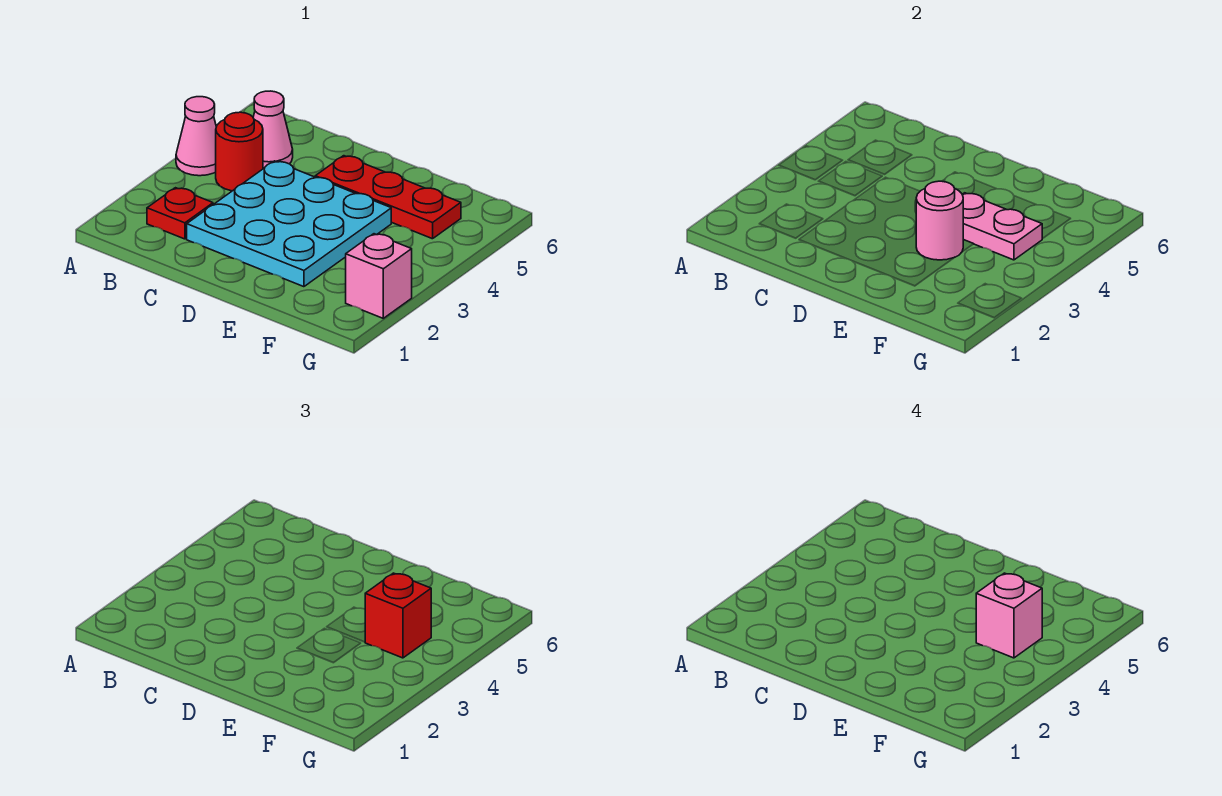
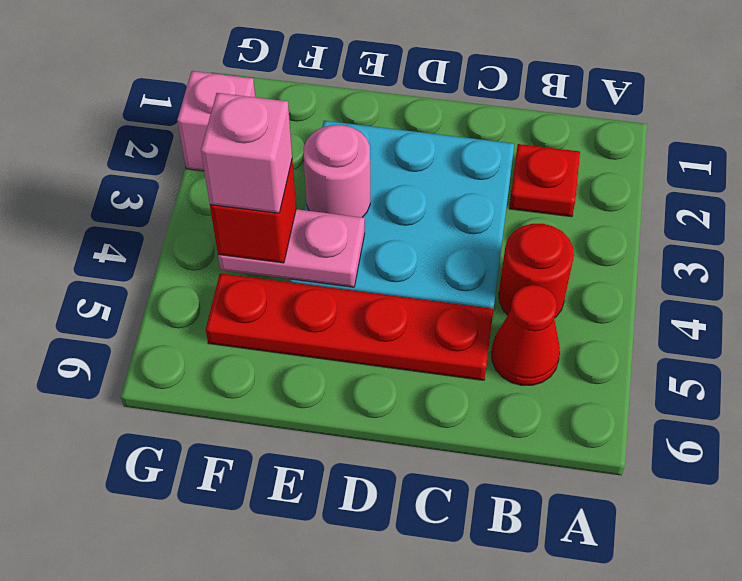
pink 1x1 cone [176,97,216,176] -> none
pink 1x1 cone [253,91,293,169] -> red 1x1 cone [491,285,560,385]
red 1x3 plate [315,156,461,239] -> red 1x4 plate [206,273,494,380]

